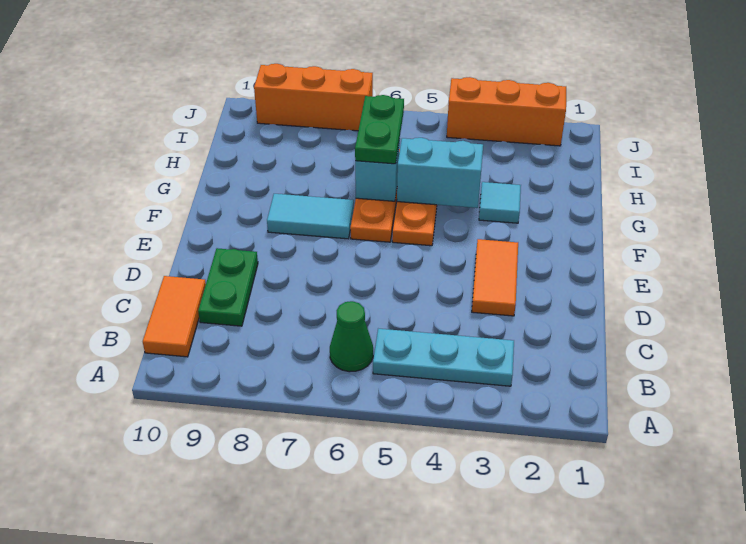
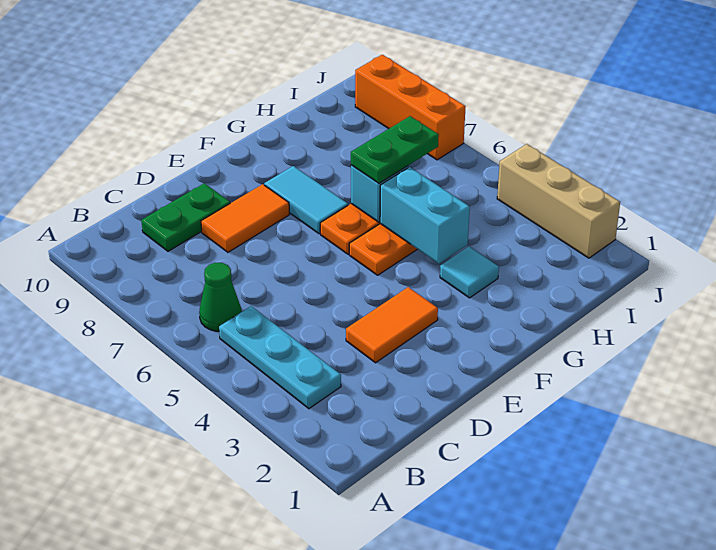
orange 1x2 tile [143,276,206,357] -> orange 1x2 tile moved to [201,184,289,252]
orange 1x3 brick [447,77,566,146] -> tan 1x3 brick [497,144,620,258]

